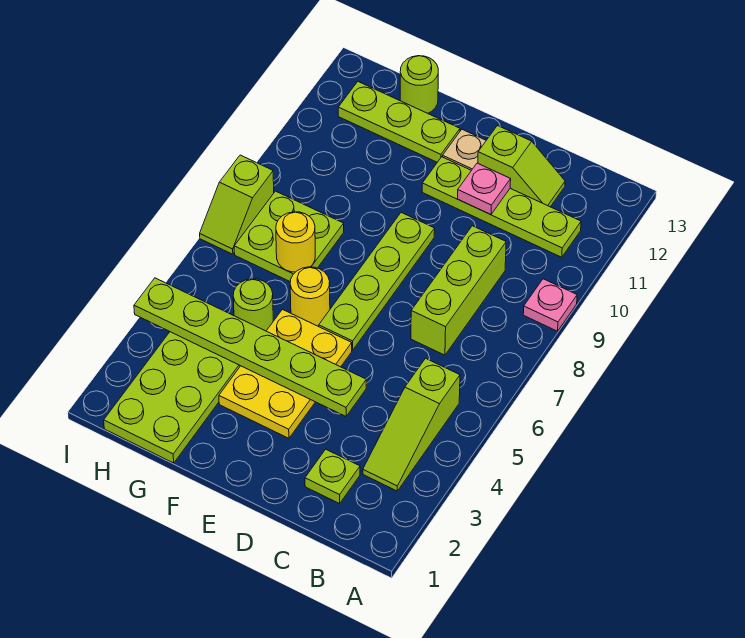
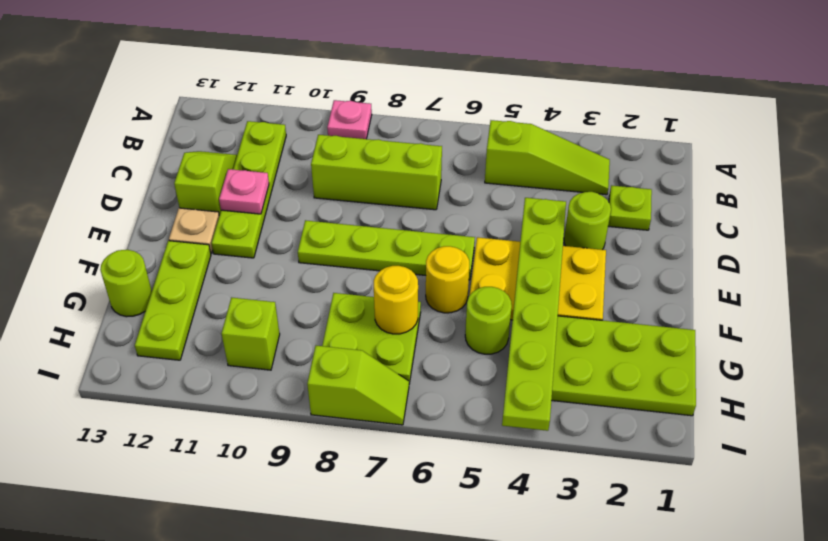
none -> lime 1x1 round brick [564,192,611,250]
none -> lime 1x1 brick [222,298,280,370]

